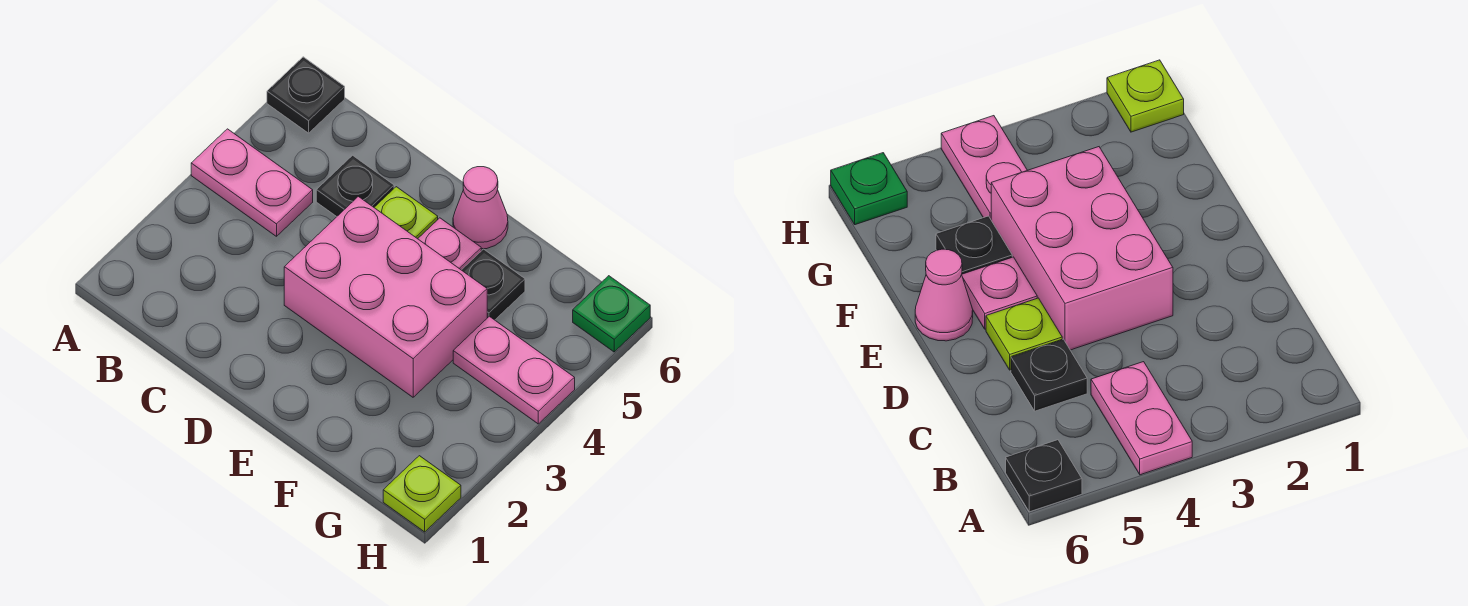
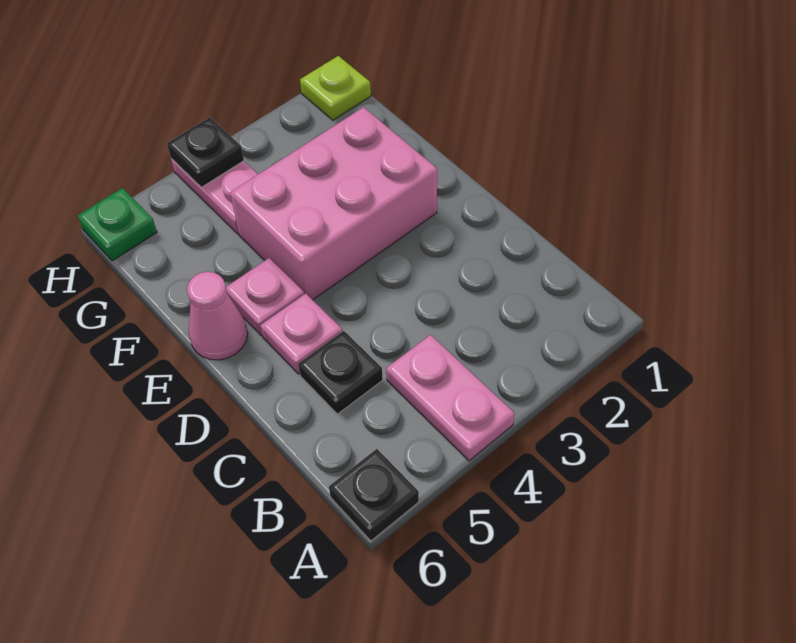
pink 2x3 brick [284,197,487,397] -> pink 2x3 brick turned to [230,107,437,300]
lime 1x1 plate [374,187,438,239] -> pink 1x1 plate [260,294,342,374]
black 1x1 plate [462,249,525,320] -> black 1x1 plate moved to [167,117,244,187]

